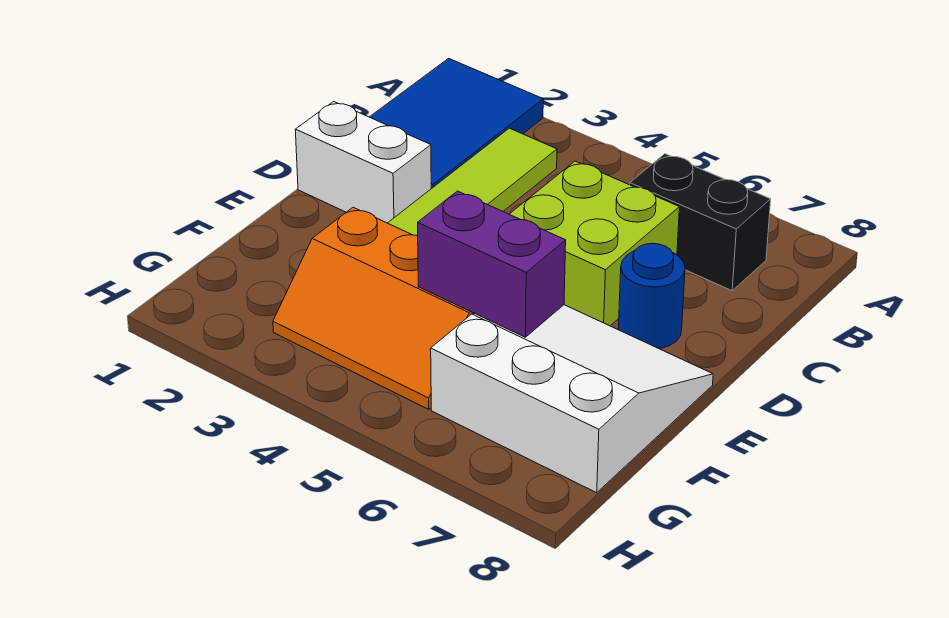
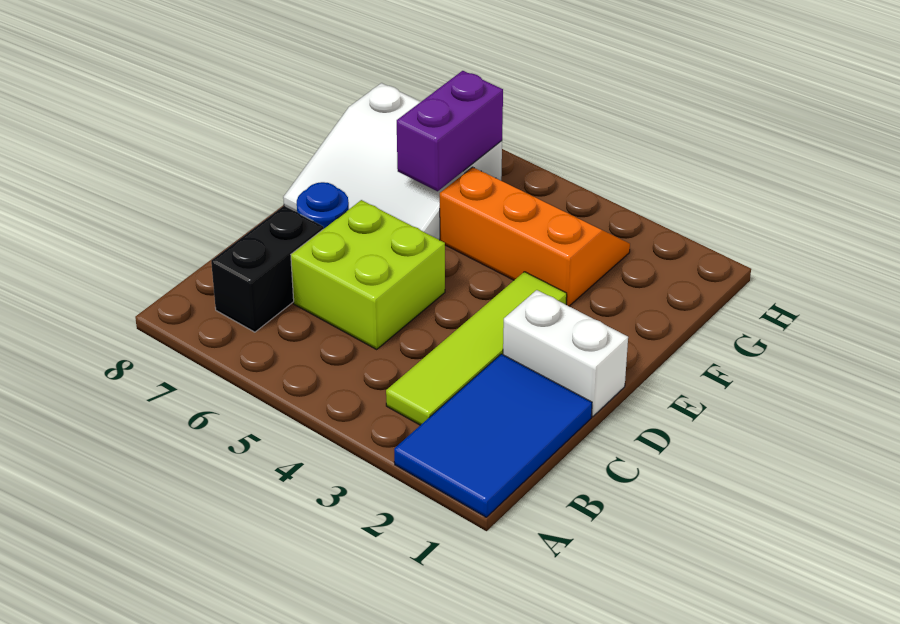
black 1x2 brick [630,154,771,291] -> black 1x2 brick turned to [211,206,324,332]
purple 1x2 brick [418,191,566,337] -> purple 1x2 brick turned to [397,71,503,191]

